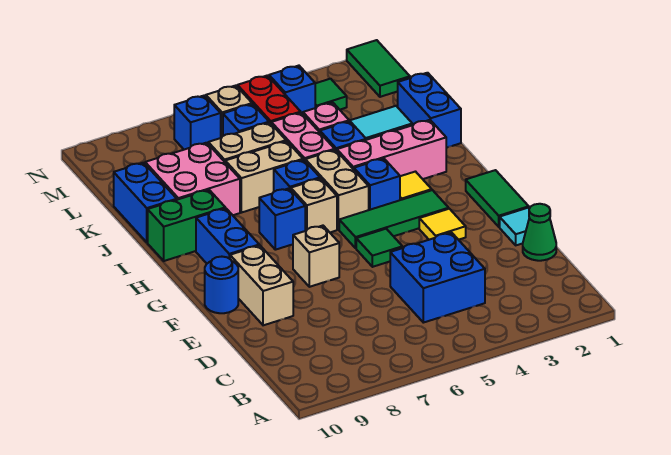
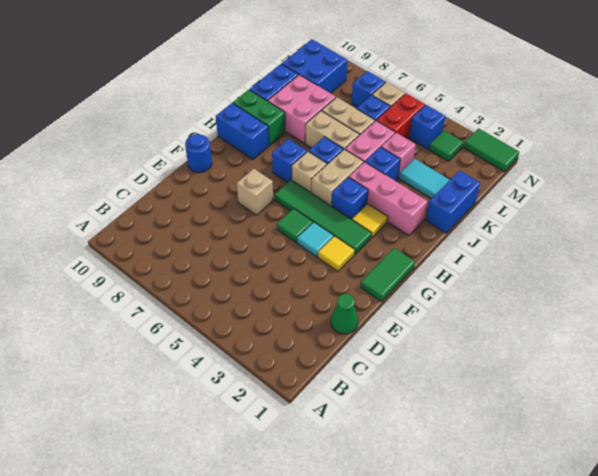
blue 2x2 brick [390,233,485,323] -> blue 2x2 brick moved to [282,39,347,93]
cyan 1x1 tile [500,207,530,245] -> cyan 1x1 tile moved to [297,222,334,257]
tan 1x2 brick [230,245,293,325] -> none
green 1x3 tile [339,190,449,248] -> green 1x4 tile [275,180,371,254]
blue 1x2 brick [196,208,259,264] -> blue 1x2 brick turned to [216,103,269,159]
green 1x2 tile [347,40,410,97] -> green 1x2 tile turned to [464,128,519,172]

